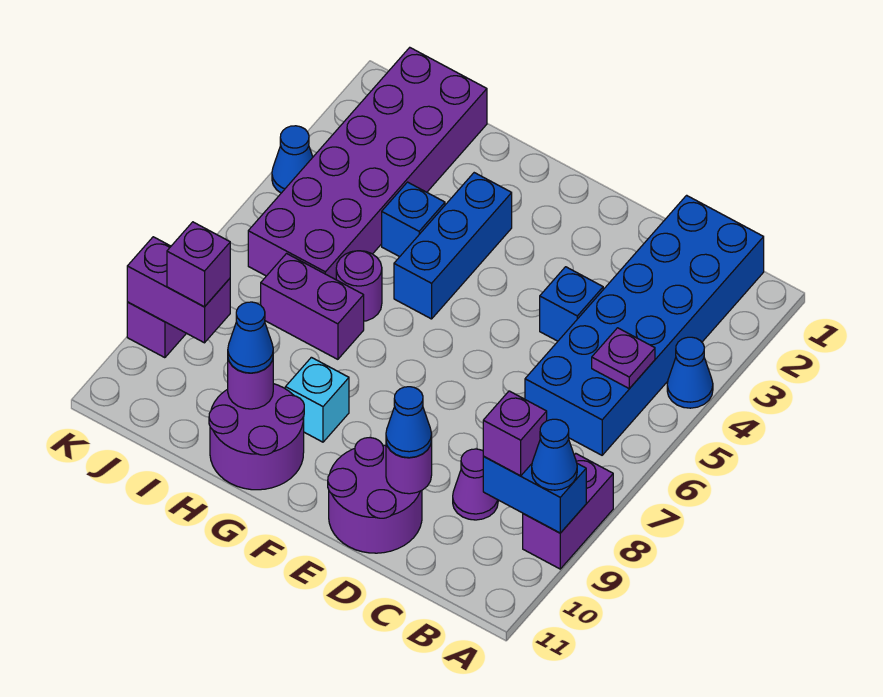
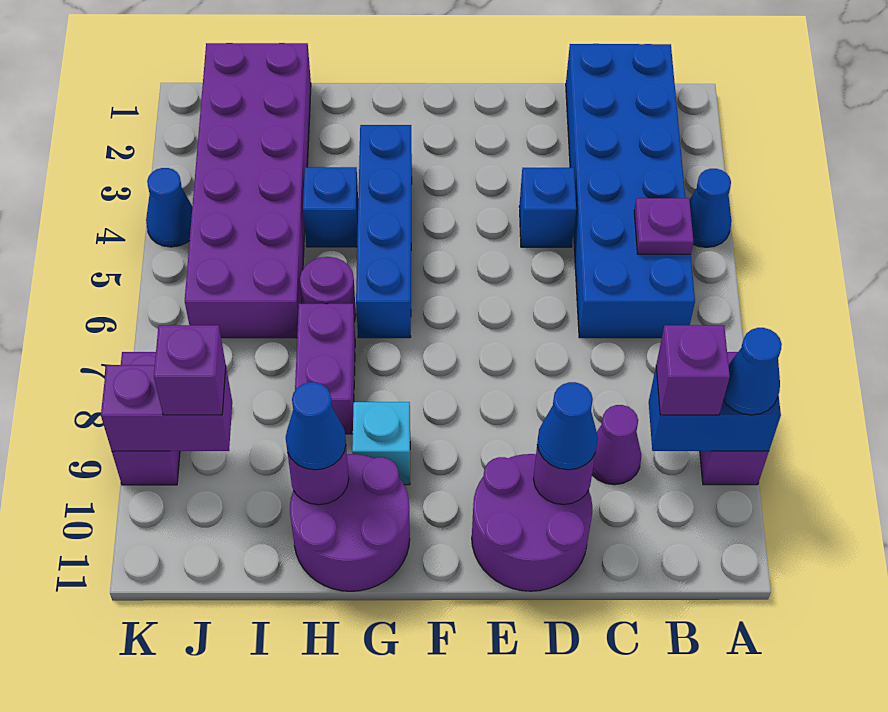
blue 1x3 brick [394,173,512,319] -> blue 1x4 brick [356,125,412,338]
purple 1x2 brick [261,254,364,359] -> purple 1x2 brick turned to [295,304,355,434]

